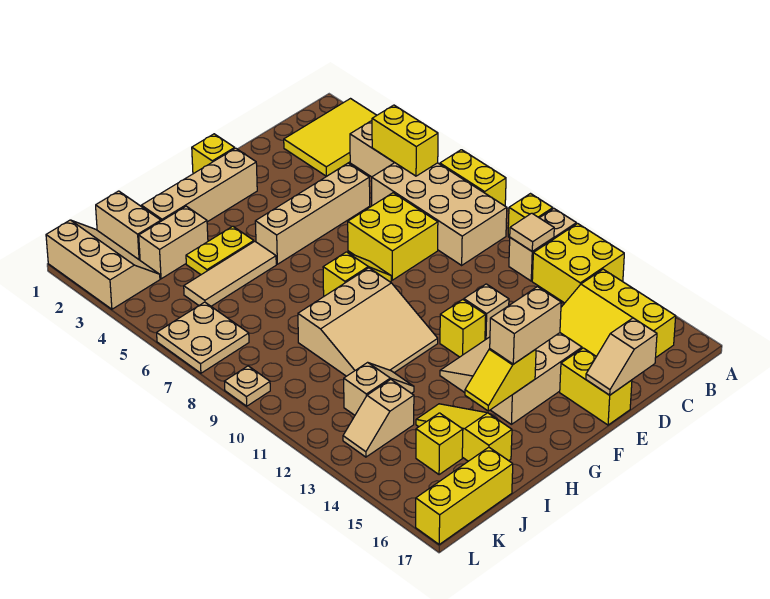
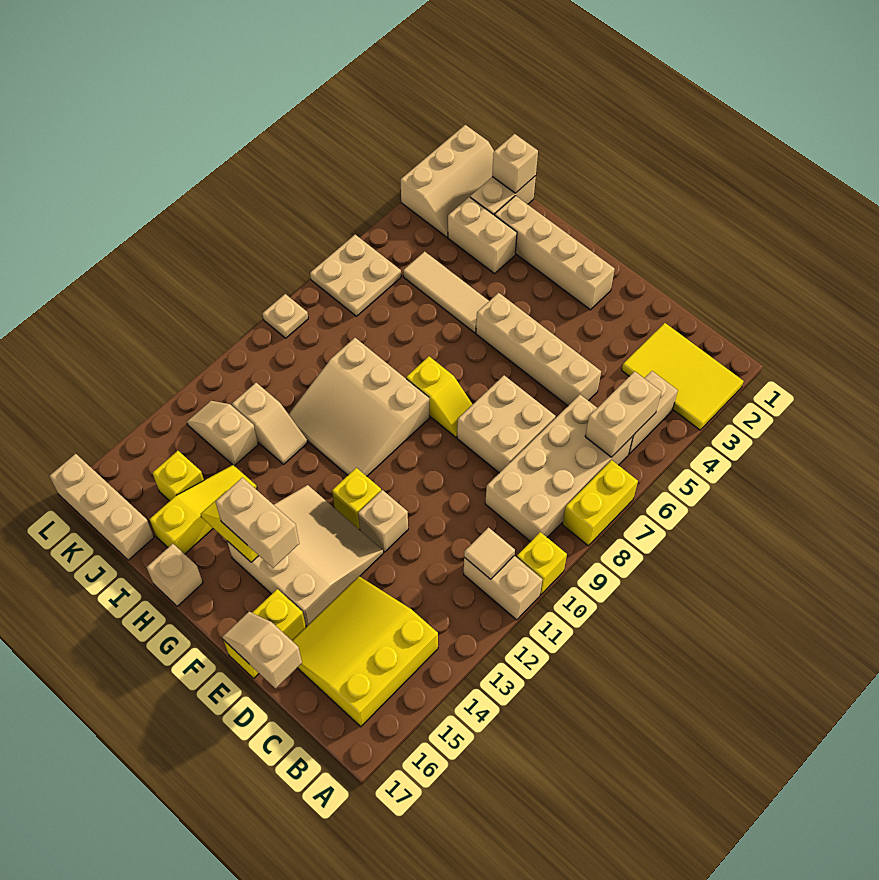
yellow 2x2 brick [532,224,624,303] -> none
yellow 1x2 brick [372,105,438,176] -> tan 1x2 brick [585,371,661,457]
yellow 2x2 brick [348,193,438,280] -> tan 2x2 brick [457,375,556,473]
yellow 1x1 brick [192,134,235,174] -> none
yellow 1x2 plate [186,226,254,275] -> none
none -> tan 1x1 brick [147,544,203,606]
none -> tan 1x1 brick [492,134,538,193]
yellow 1x3 brick [416,447,513,544] -> tan 1x3 brick [50,454,154,560]

